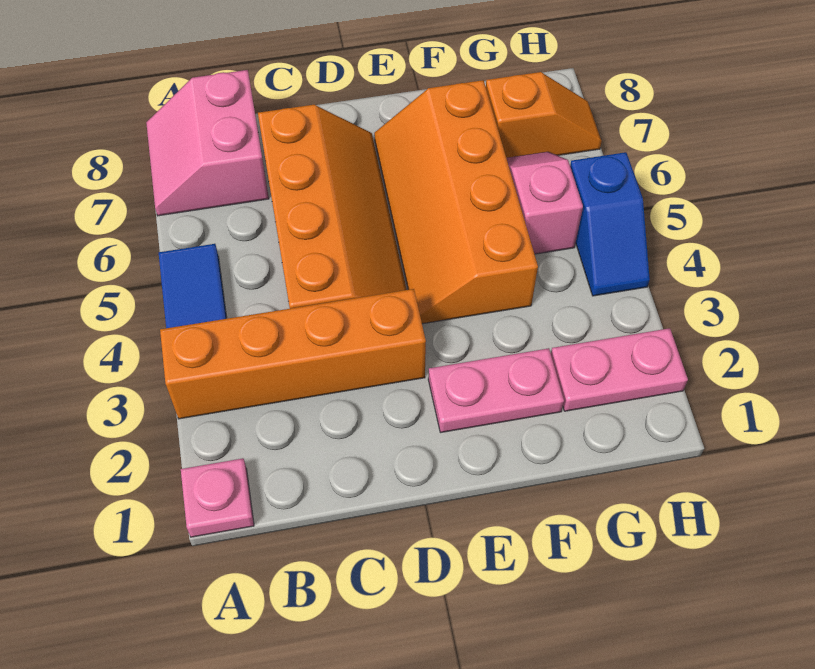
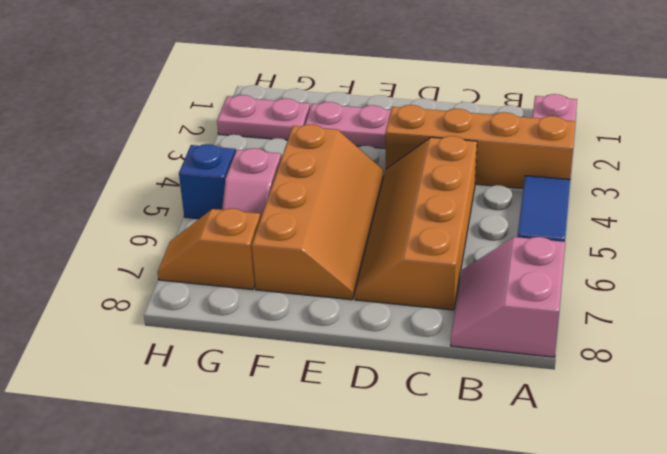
pink 2x2 slope [146,70,269,216] -> pink 2x2 slope turned to [451,237,565,357]

